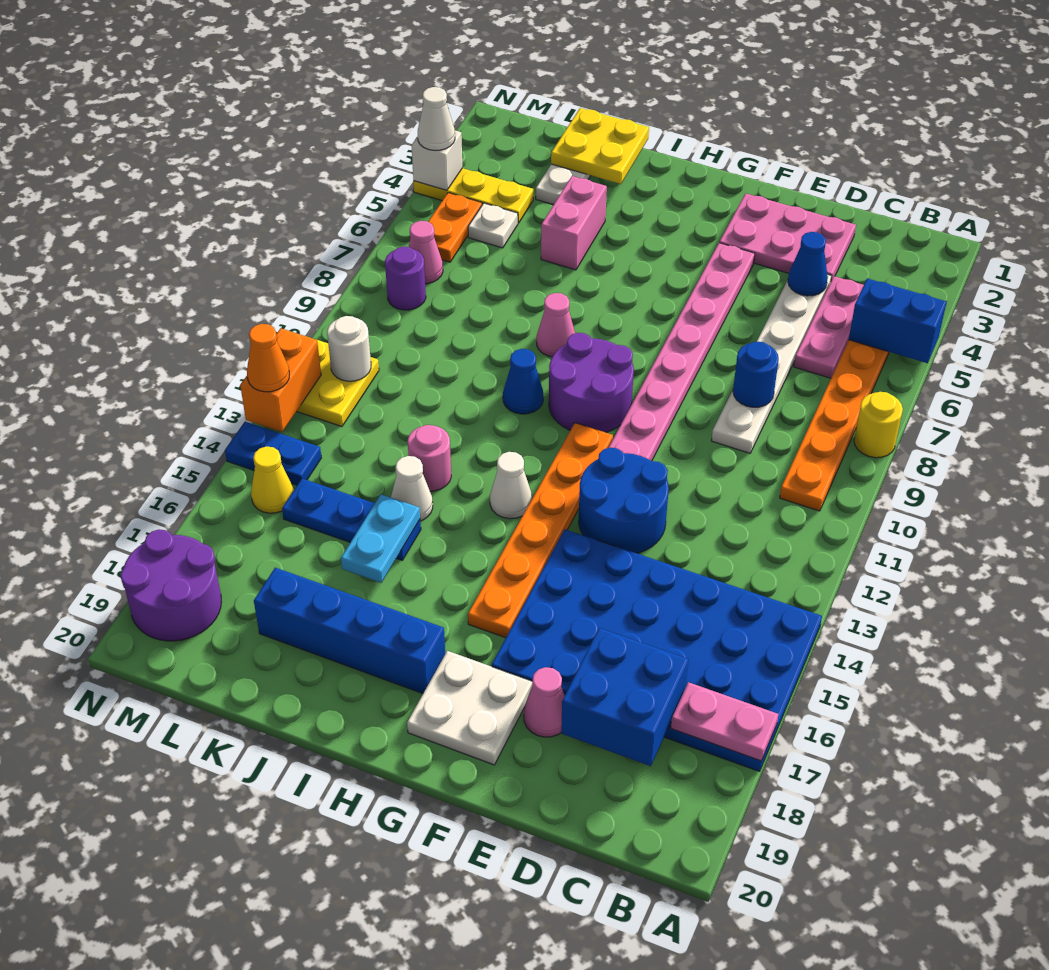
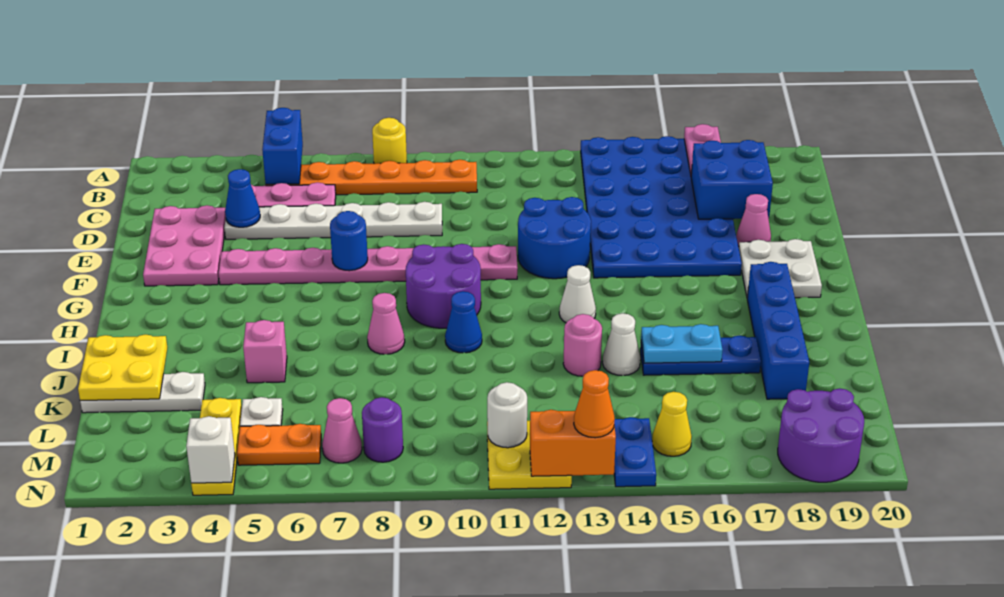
blue 1x1 round brick [733,341,779,407] -> blue 1x1 round brick moved to [330,211,368,271]
orange 1x6 plate [468,423,613,638] -> none
pink 1x2 brick [541,176,607,270] -> pink 1x1 brick [243,320,287,383]
blue 1x3 plate [282,479,421,560] -> blue 1x3 plate turned to [640,336,761,375]
white 1x1 cone [418,87,455,150] -> none

